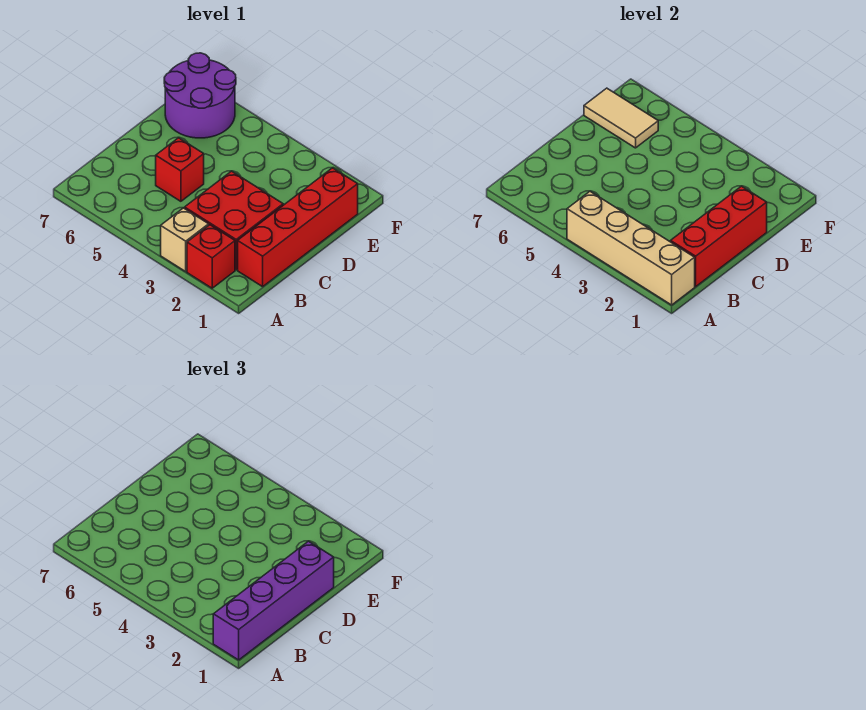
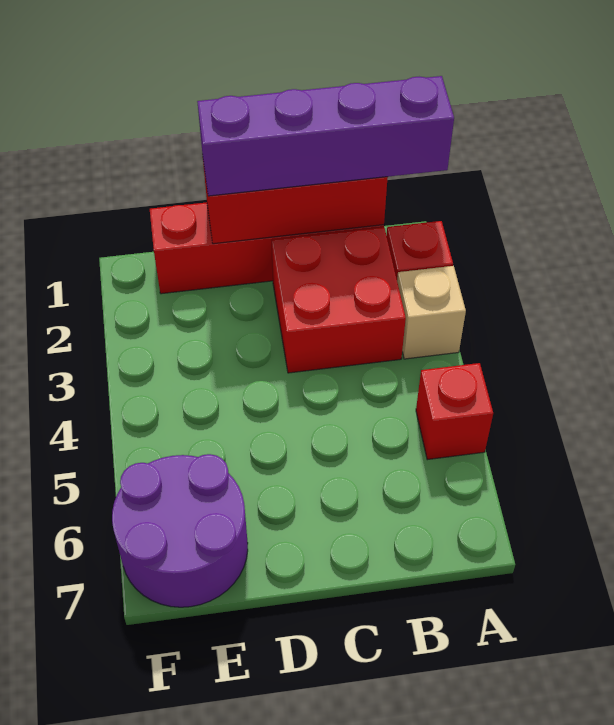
tan 1x4 brick [567,192,695,305] -> none
red 1x1 brick [156,138,204,201] -> red 1x1 brick moved to [416,363,493,460]
tan 1x2 tile [584,88,658,148] -> none

